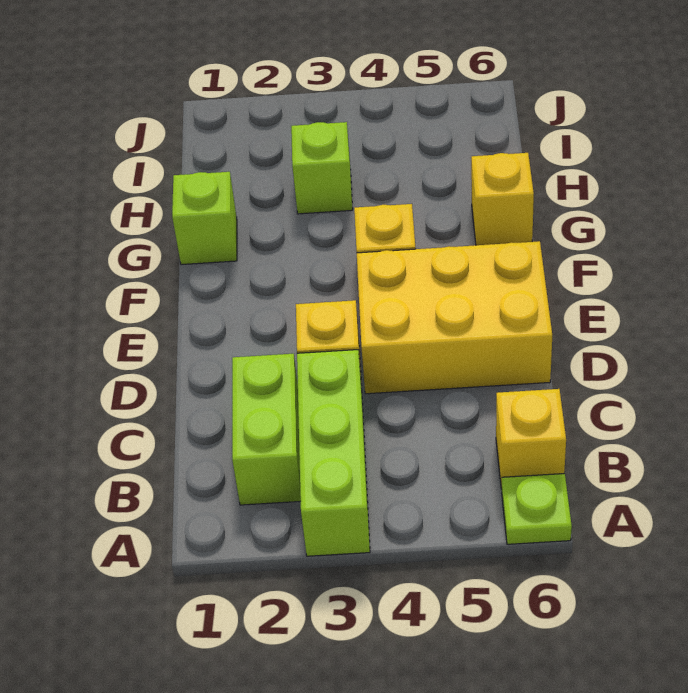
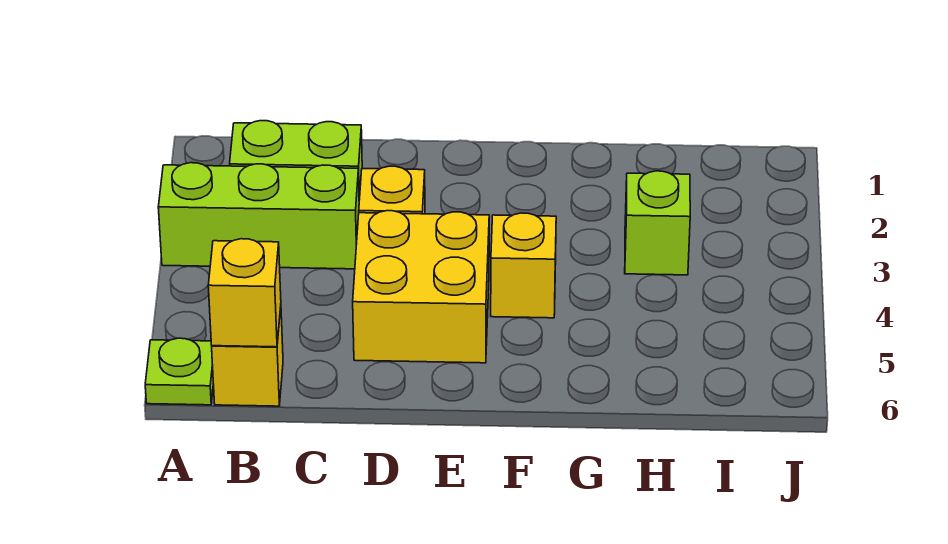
yellow 2x3 brick [357,241,552,394] -> yellow 2x2 brick [353,211,489,363]
lime 1x1 brick [172,172,237,265] -> none
yellow 1x1 brick [471,153,534,245] -> yellow 1x1 brick moved to [208,239,281,347]

